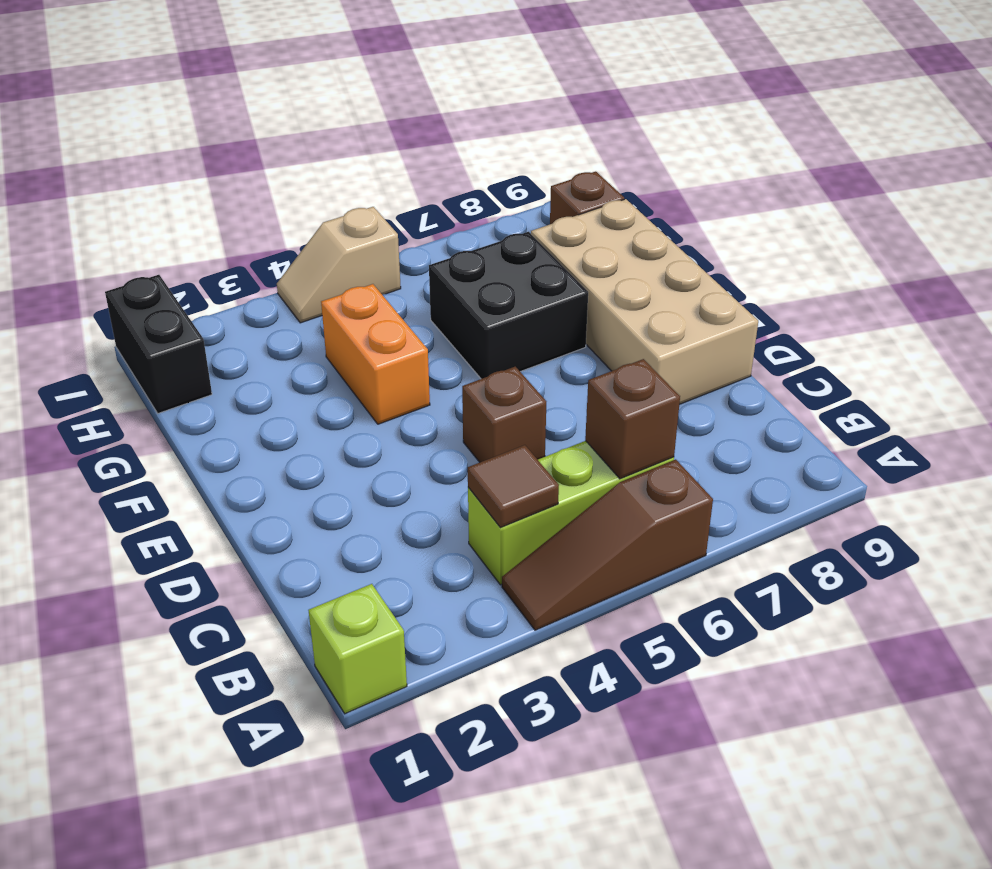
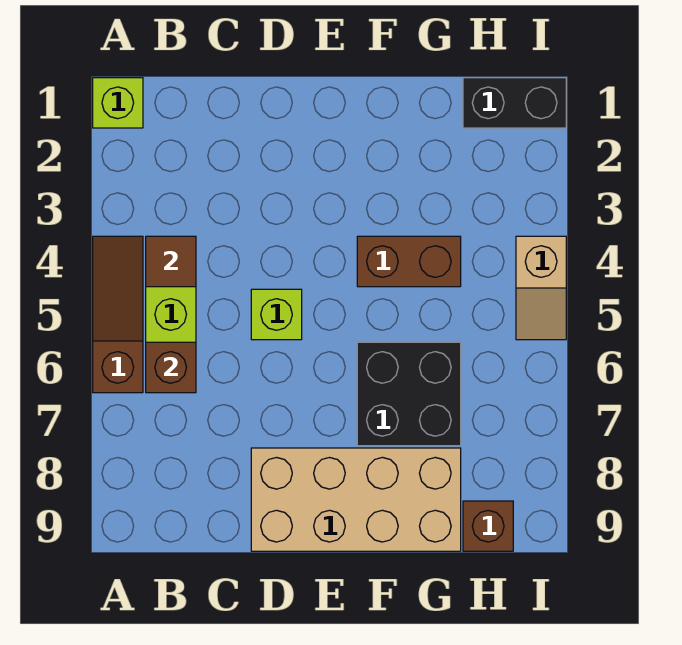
brown 1x1 brick [462,367,546,462] -> lime 1x1 brick [251,289,302,340]
orange 1x2 brick [321,284,430,424] -> brown 1x2 brick [357,236,461,287]
tan 1x2 slope [277,207,401,323] -> tan 1x2 slope turned to [516,236,566,340]

